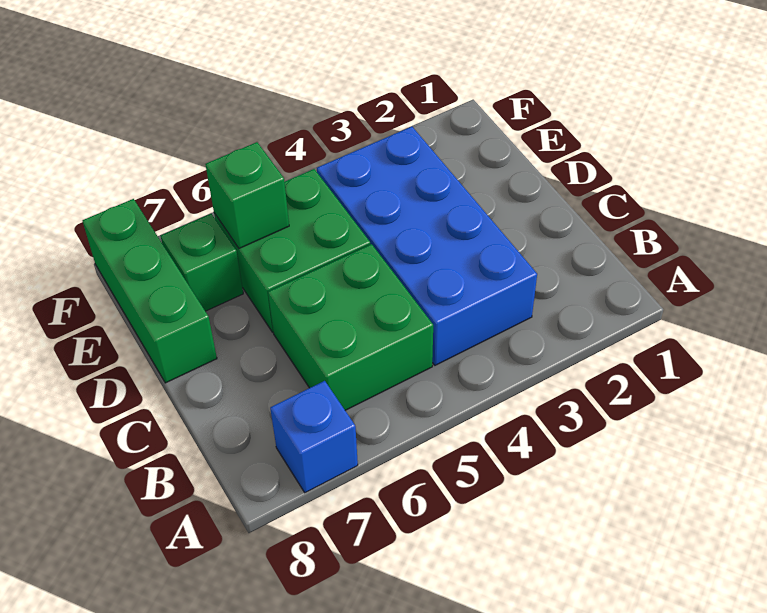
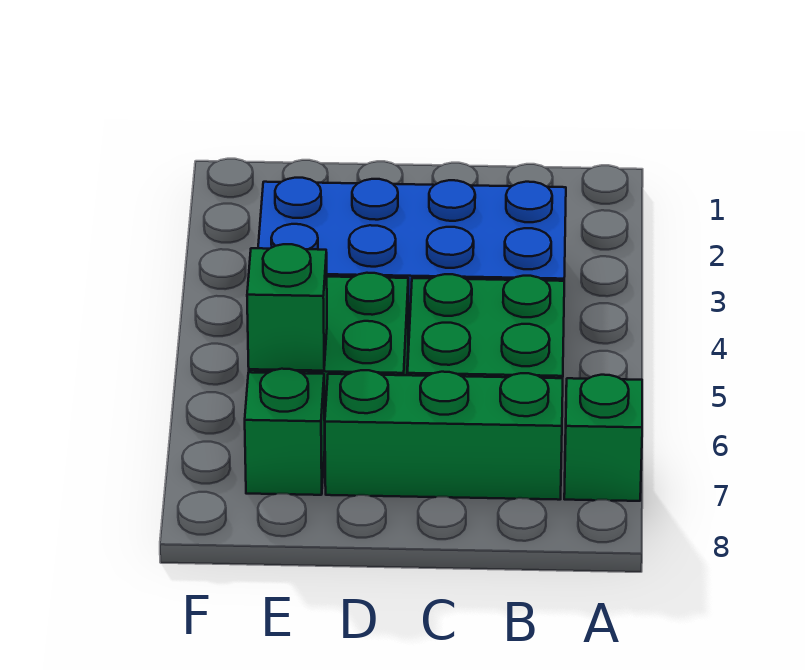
blue 1x1 brick [270,381,358,493] -> green 1x1 brick [564,375,642,501]
green 1x3 brick [82,199,217,383] -> green 1x3 brick moved to [325,370,563,500]

